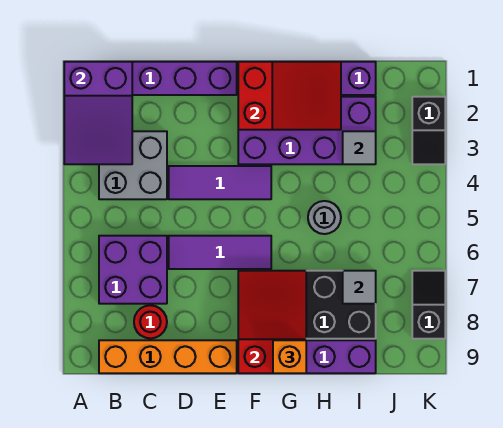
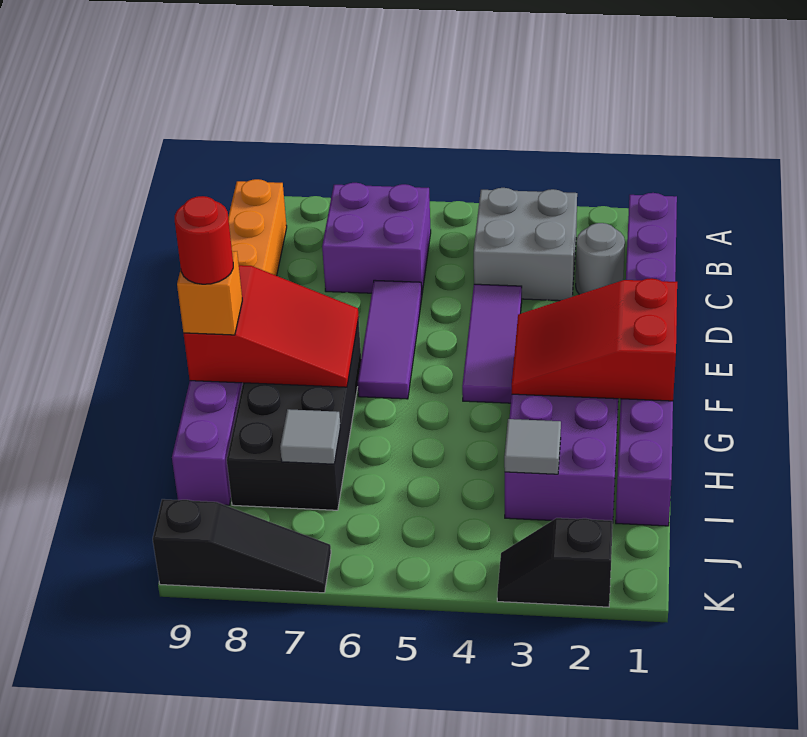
purple 2x3 slope [64,62,132,164] -> none
red 1x1 round brick [134,305,167,338] -> red 1x1 round brick moved to [175,196,233,284]
red 2x3 slope [238,62,341,130] -> red 2x3 slope turned to [512,278,677,401]
grey 1x1 round brick [308,201,341,234] -> grey 1x1 round brick moved to [576,223,625,294]
black 1x2 slope [412,271,445,339] -> black 1x3 slope [153,499,331,593]

